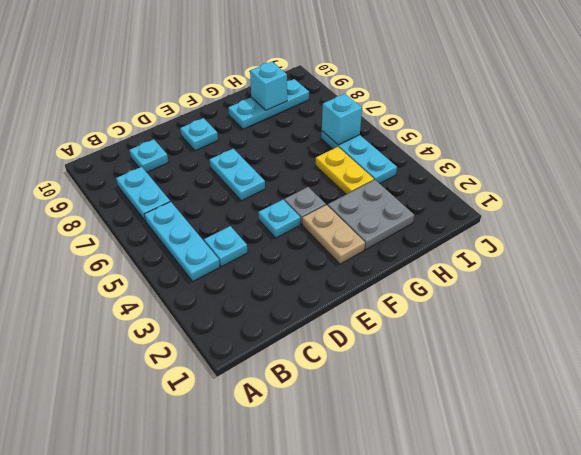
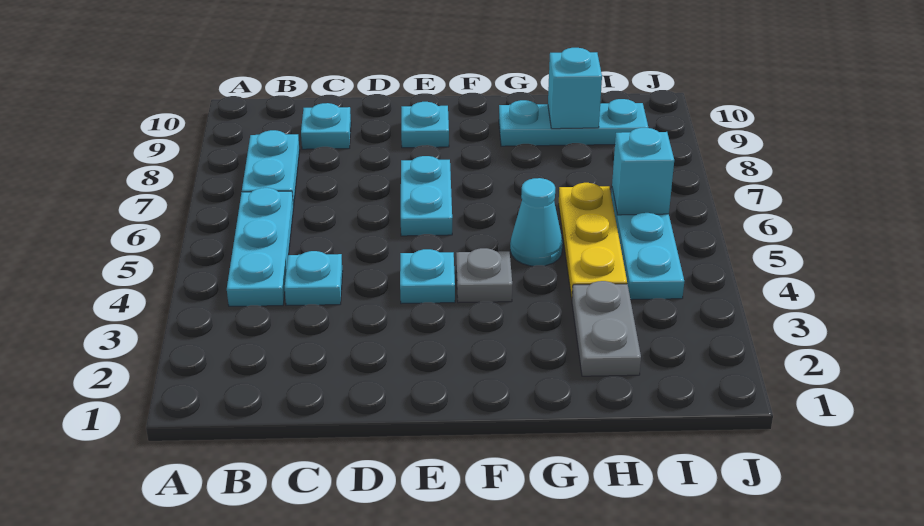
tan 1x2 plate [302,205,365,264] -> none
grey 2x2 plate [328,180,414,250] -> grey 1x2 plate [572,281,641,376]
none -> cyan 1x1 cone [510,178,563,266]
yellow 1x2 plate [316,147,374,194] -> yellow 1x3 plate [559,183,627,299]

